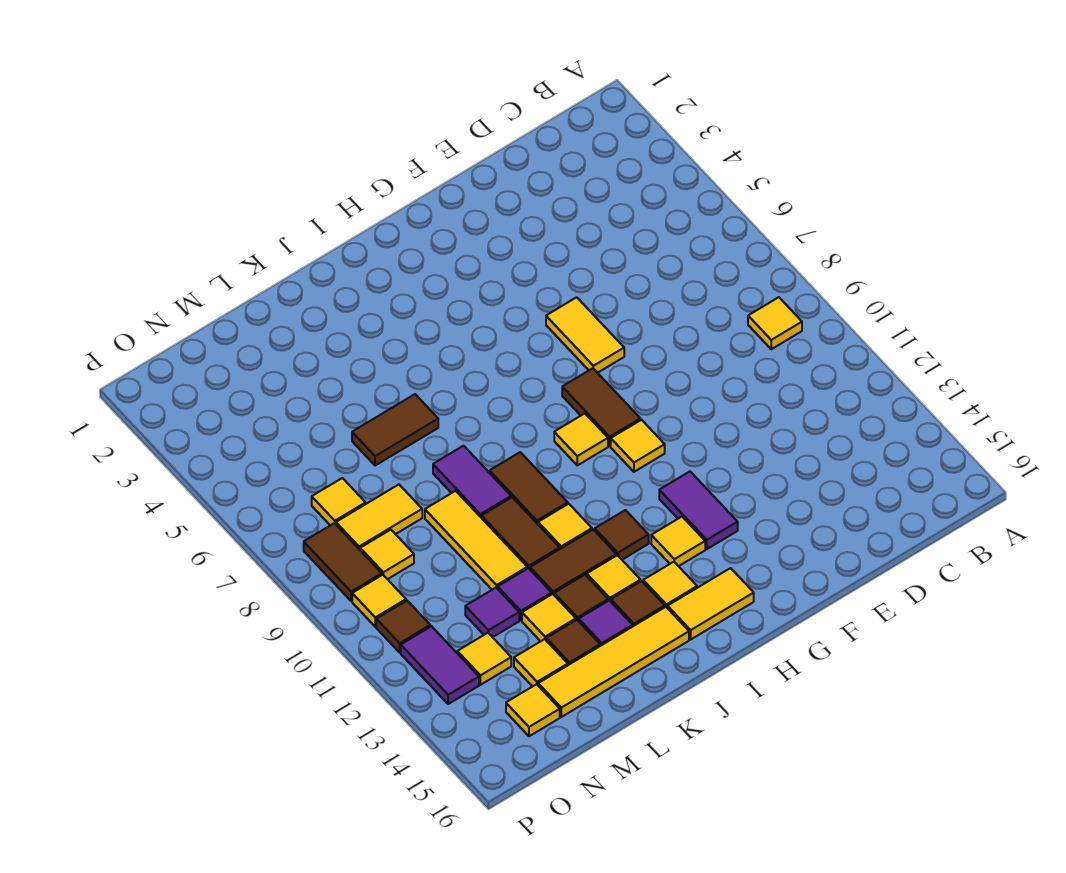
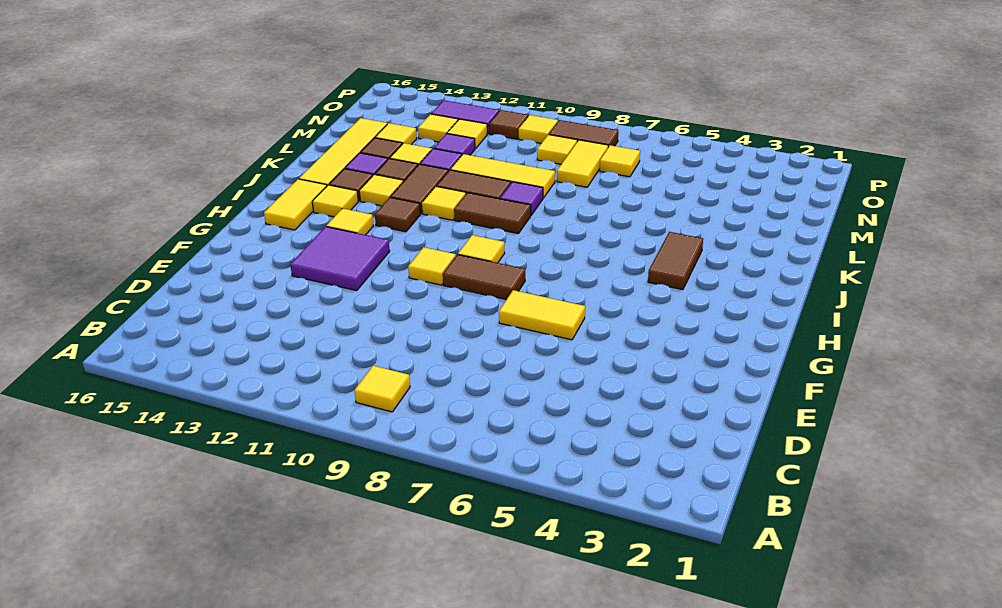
purple 1x2 tile [659,472,738,549] -> purple 2x2 tile [290,227,390,291]
brown 1x2 tile [352,394,438,466] -> brown 1x2 tile moved to [648,232,703,290]
purple 1x2 tile [433,446,511,517] -> purple 1x1 tile [500,182,543,215]
yellow 1x1 tile [506,684,560,736] -> yellow 1x1 tile moved to [447,119,487,149]

